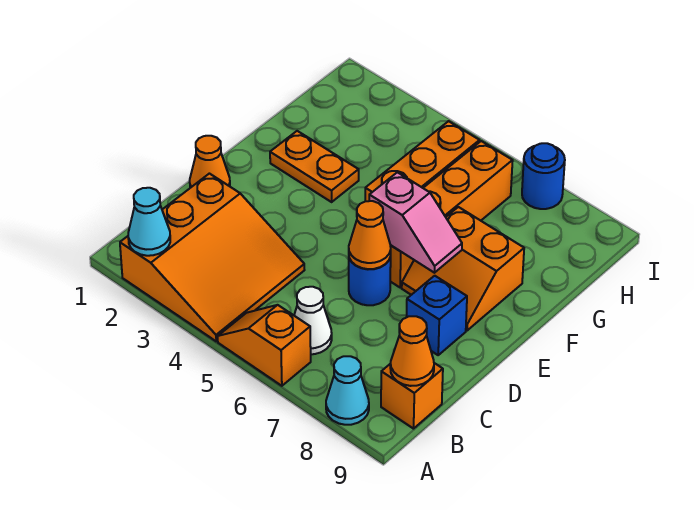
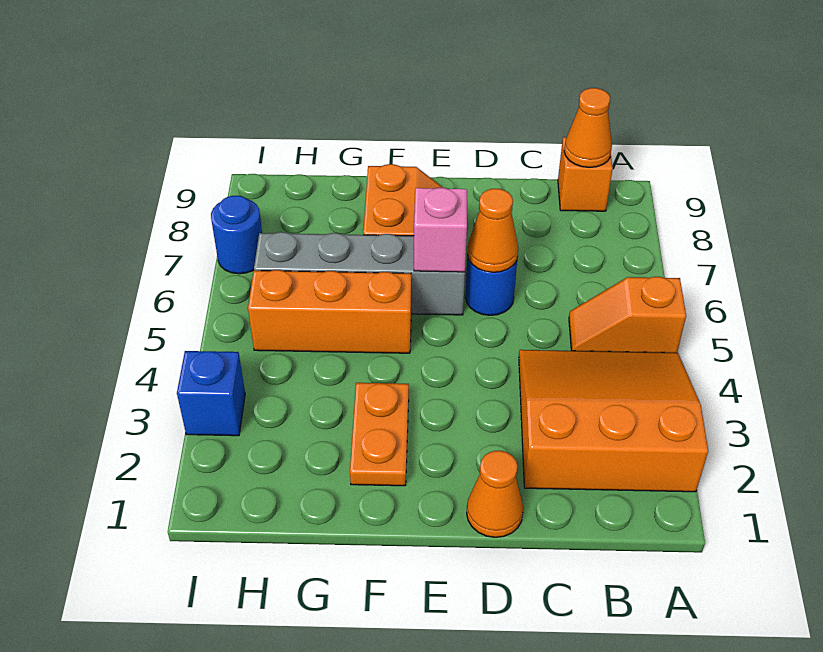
cyan 1x1 cone [128,188,170,256] -> none
orange 1x2 slope [218,305,311,386] -> orange 1x2 slope turned to [569,277,686,353]
cyan 1x1 cone [326,356,369,425] -> none
white 1x1 cone [294,287,332,354] -> none
blue 1x1 brick [407,276,467,355] -> blue 1x1 brick moved to [177,351,245,436]
orange 1x4 brick [390,141,513,287] -> grey 1x4 brick [254,232,465,315]

